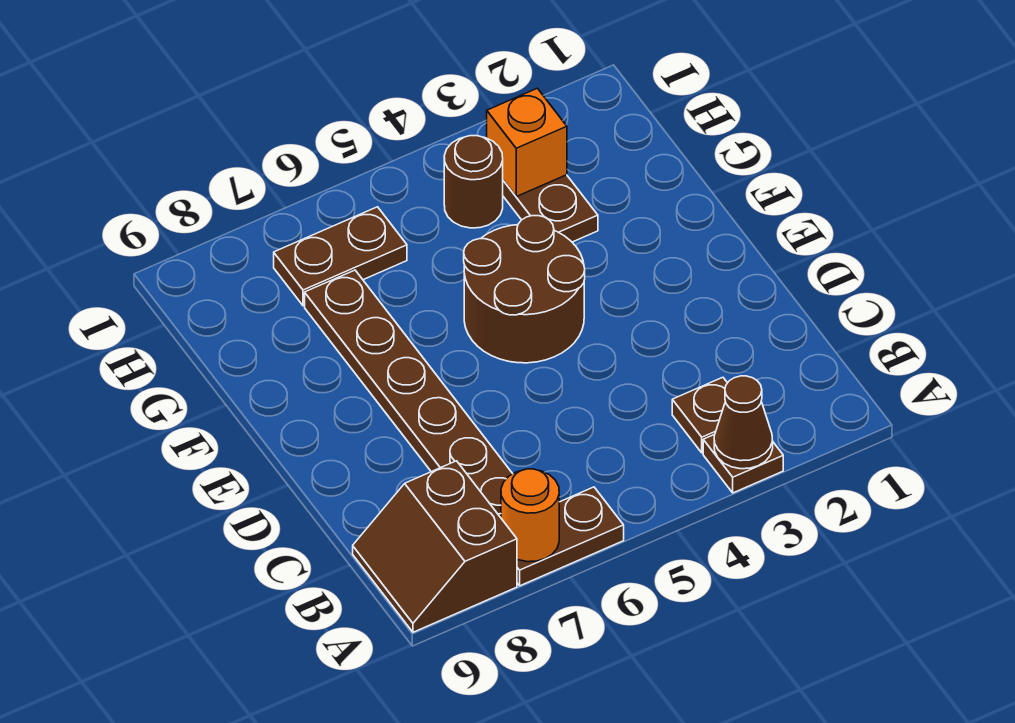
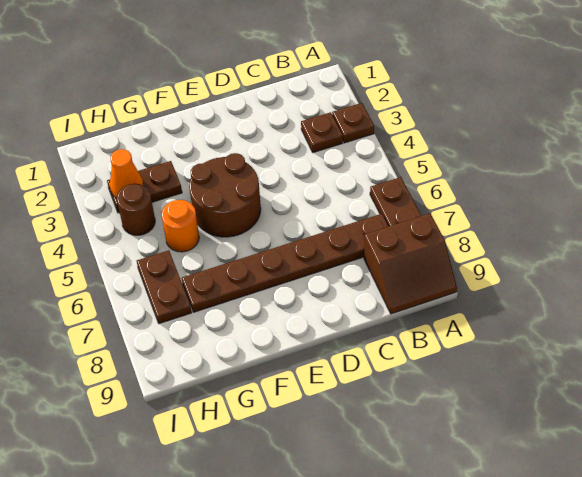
brown 1x1 cone [714,376,773,469] -> none
orange 1x1 round brick [501,469,559,562] -> orange 1x1 round brick moved to [161,200,199,252]
orange 1x1 brick [487,88,567,196] -> orange 1x1 cone [110,149,143,198]

